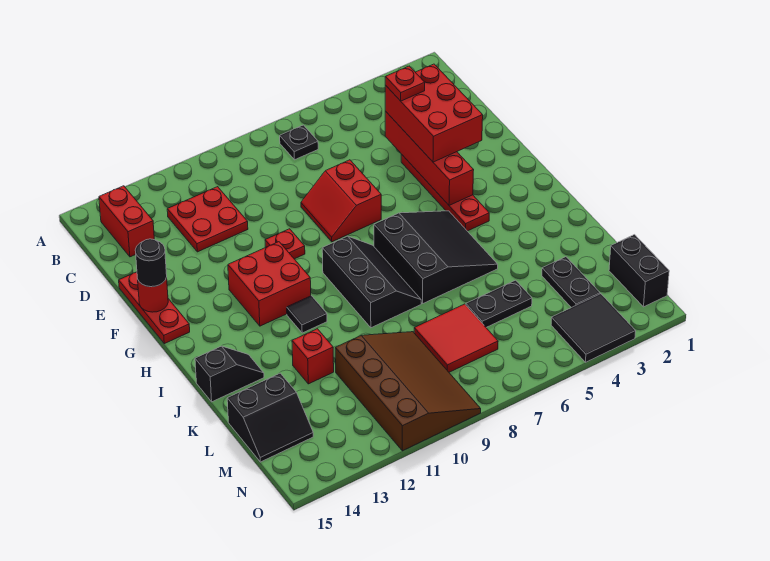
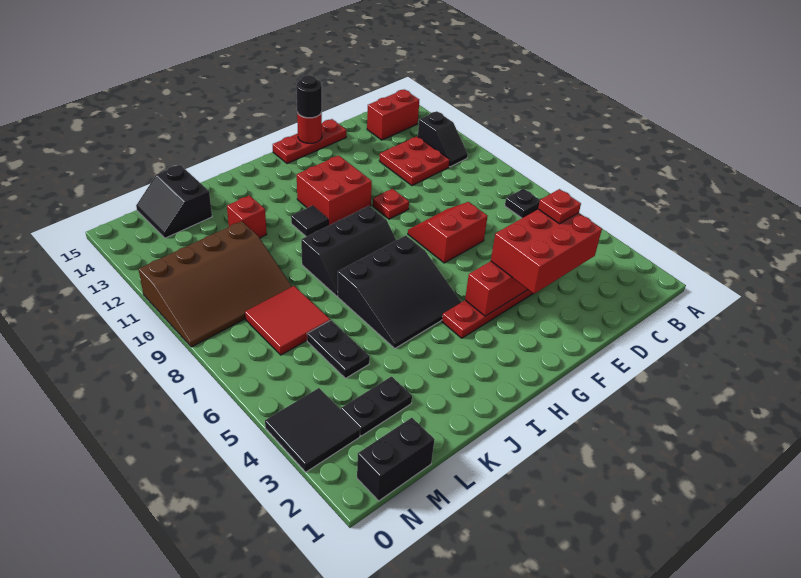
black 1x2 slope [195,346,264,402] -> black 1x2 slope moved to [418,111,468,167]

